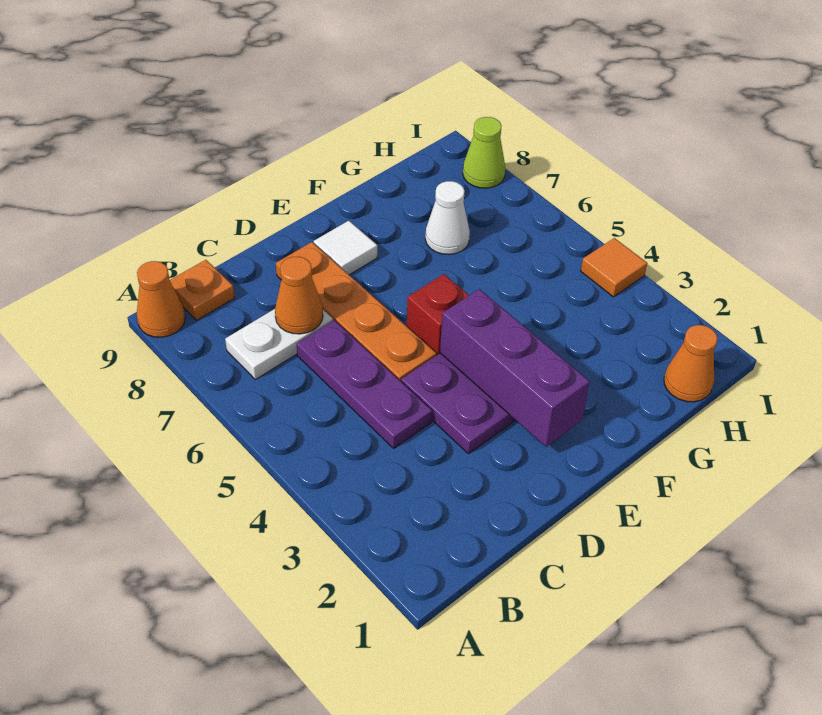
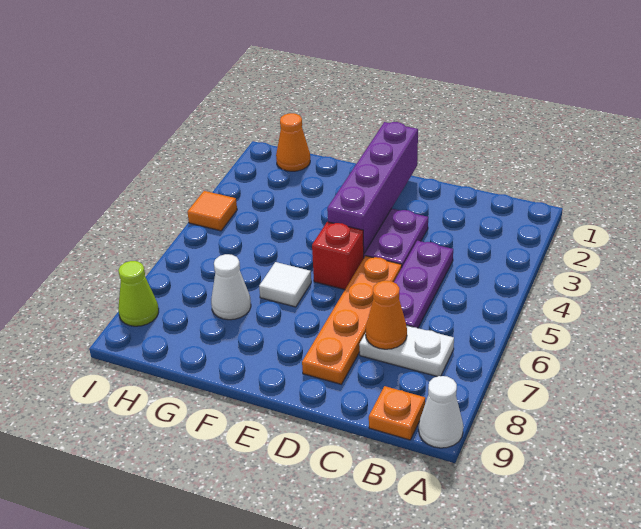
orange 1x1 cone [137,261,185,337] -> white 1x1 cone [419,376,463,448]
purple 1x3 brick [440,289,590,447] -> purple 1x4 brick [327,122,418,253]
white 1x1 tile [314,221,377,275] -> white 1x1 tile moved to [259,262,311,307]

